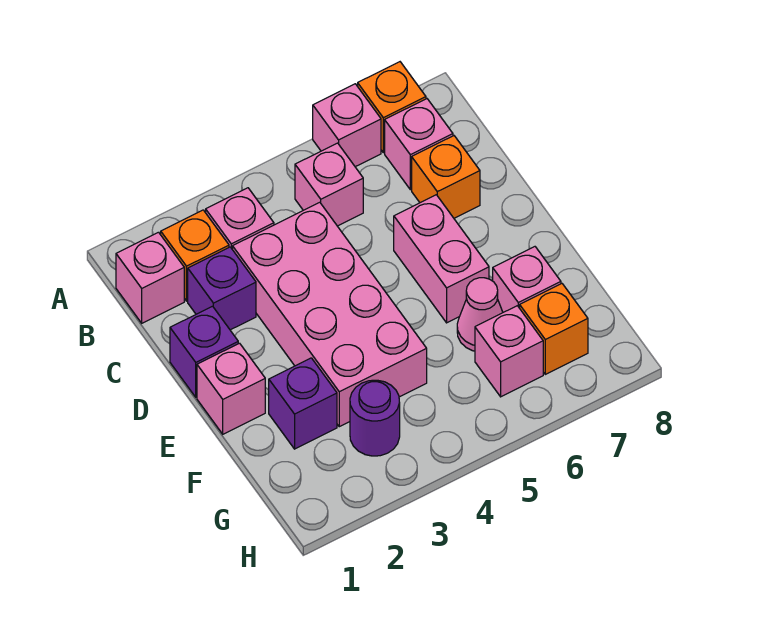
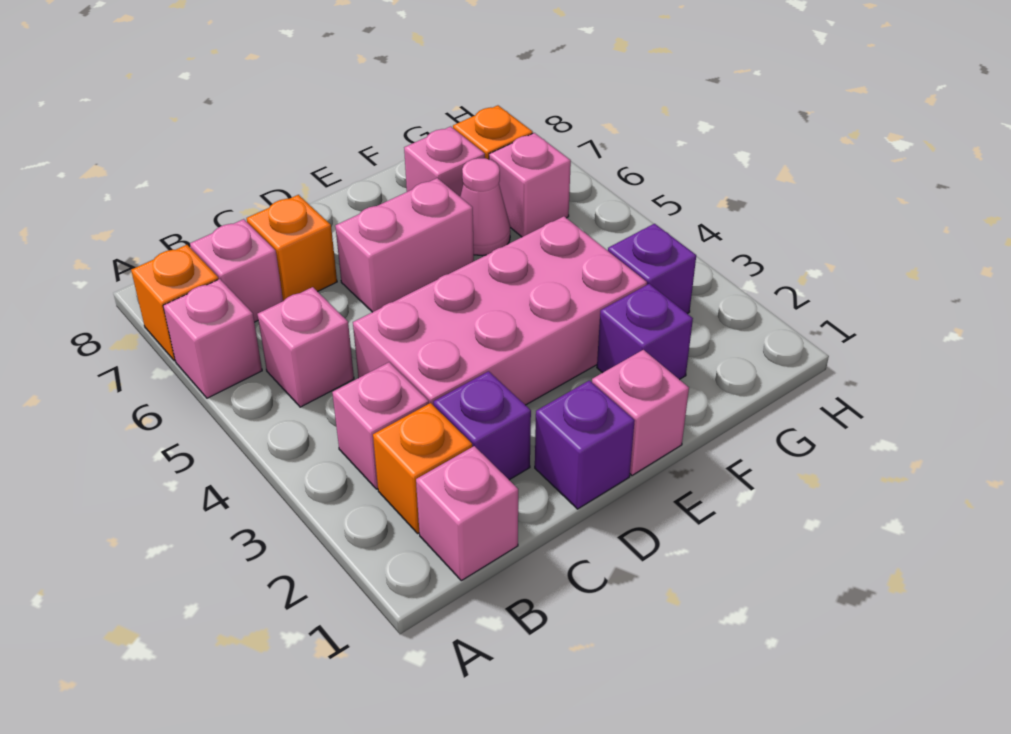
purple 1x1 round brick [350,380,400,456] -> purple 1x1 brick [608,224,696,314]

